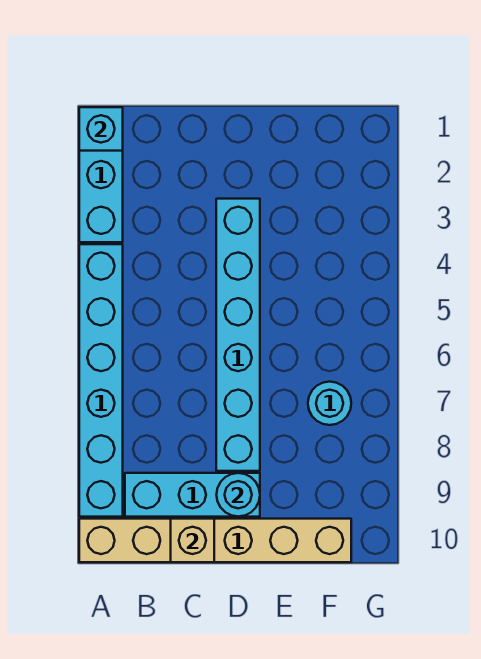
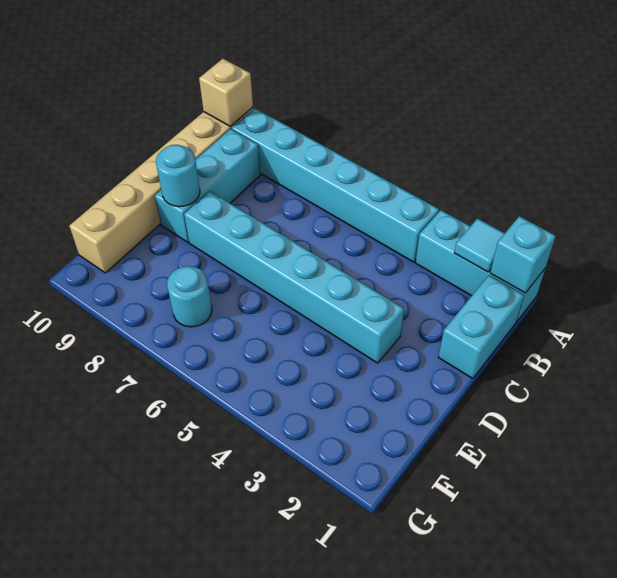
none -> cyan 1x1 tile [454,218,505,272]
none -> cyan 1x2 brick [439,275,524,379]
tan 1x1 brick [171,519,214,562] -> tan 1x1 brick moved to [199,59,253,127]

